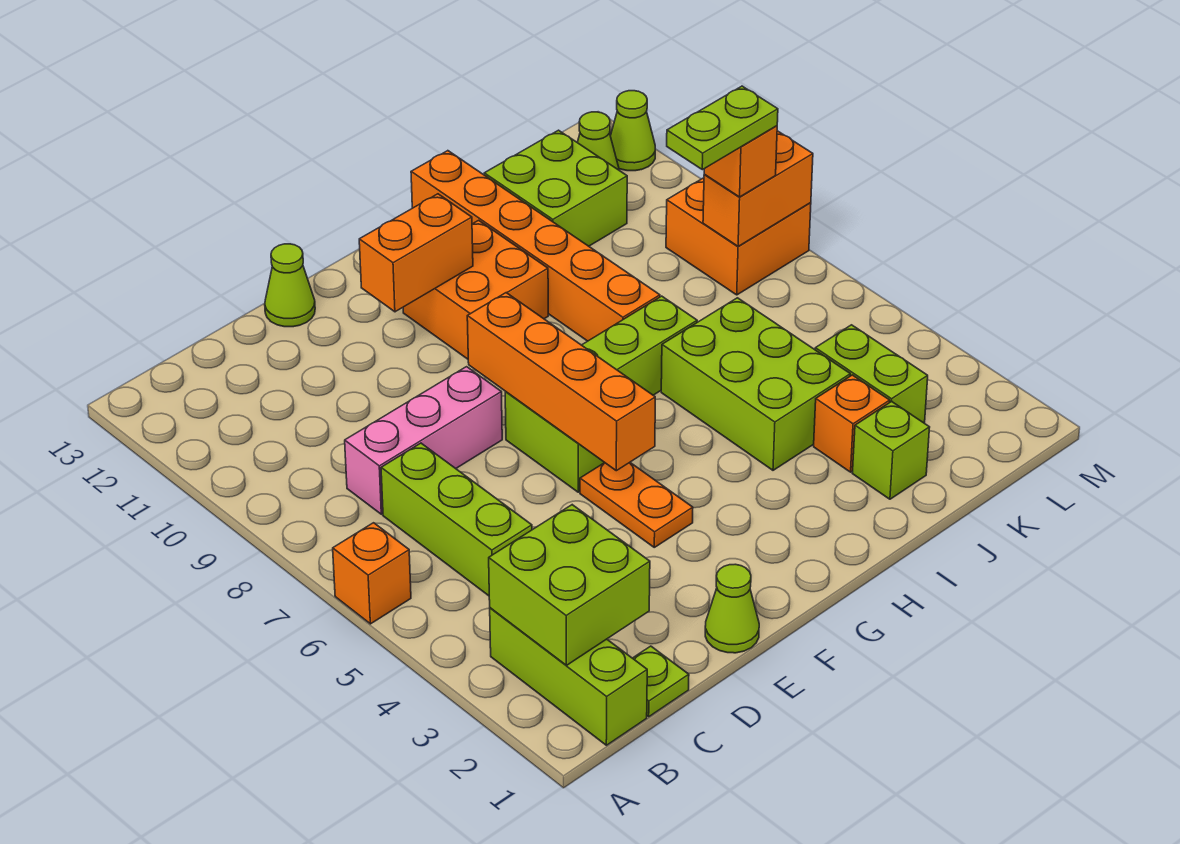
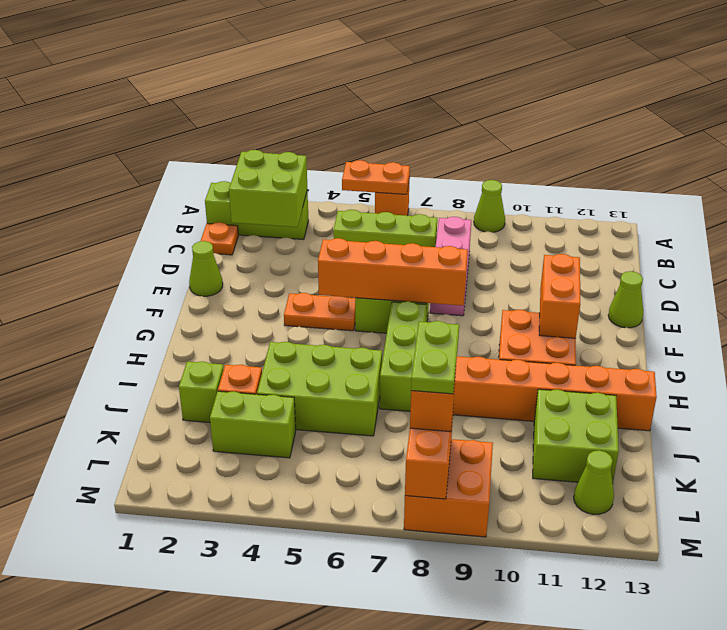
none -> orange 1x2 plate [342,160,410,194]
lime 1x1 plate [633,646,689,717] -> orange 1x1 plate [201,222,238,255]
lime 1x1 cone [611,91,655,171] -> lime 1x1 cone moved to [474,180,505,232]

